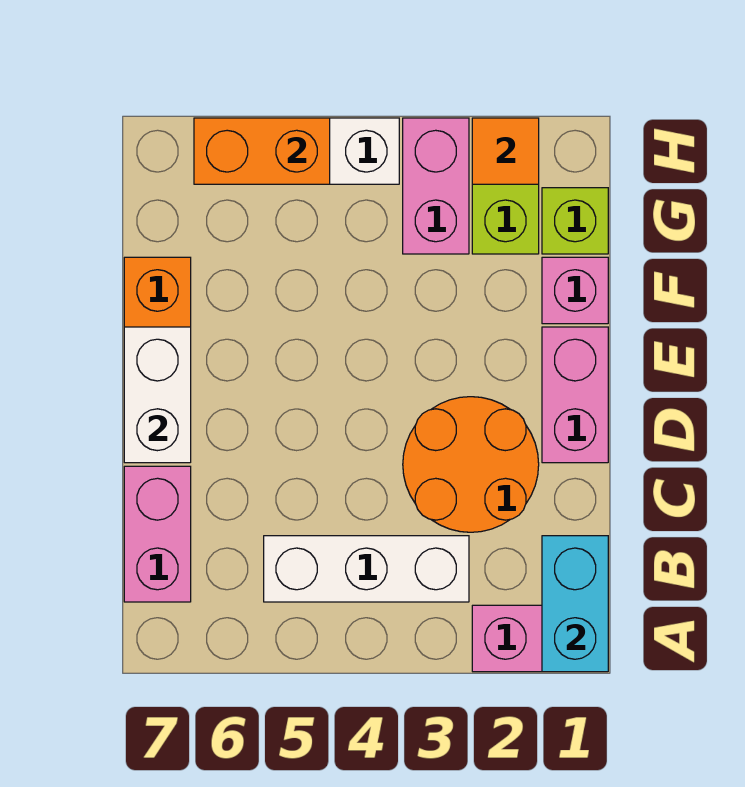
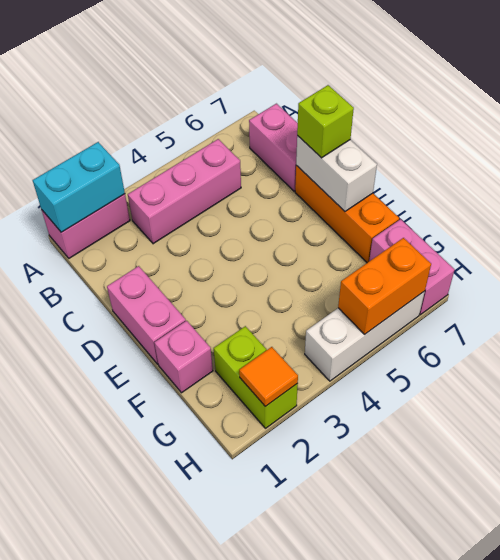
cyan 1x2 brick [542,536,608,672] -> cyan 1x2 brick turned to [33,142,125,232]
white 1x3 brick [264,536,469,602] -> pink 1x3 brick [128,139,241,244]
orange 2x2 round brick [403,397,539,532] -> none
lime 1x1 brick [542,188,608,254] -> lime 1x1 brick moved to [297,85,354,158]
pink 1x2 brick [403,118,469,254] -> pink 1x2 brick moved to [369,219,454,315]

